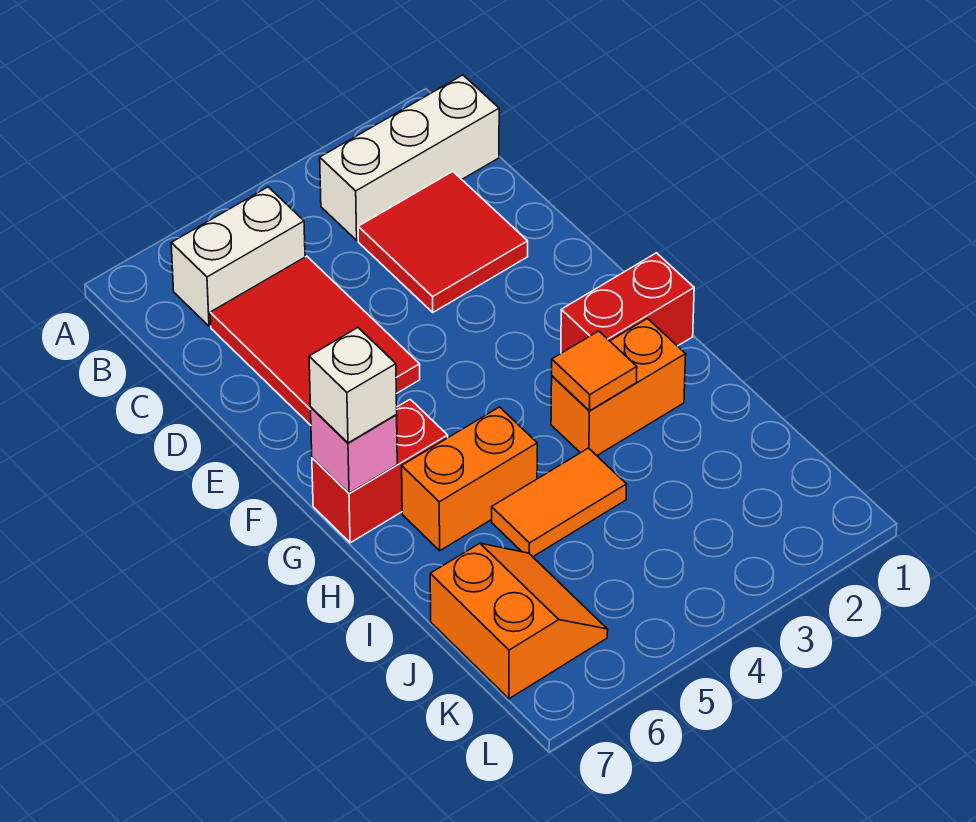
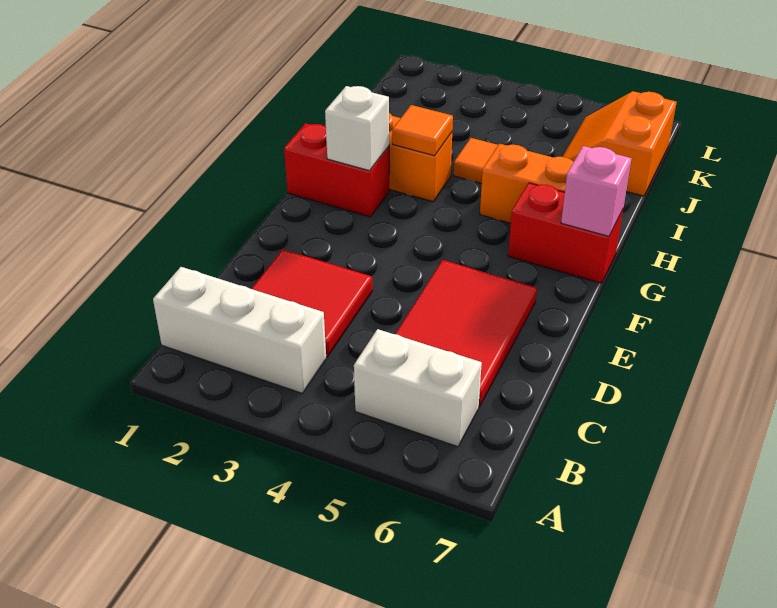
white 1x1 brick [309,328,397,443] -> white 1x1 brick moved to [325,86,389,171]

